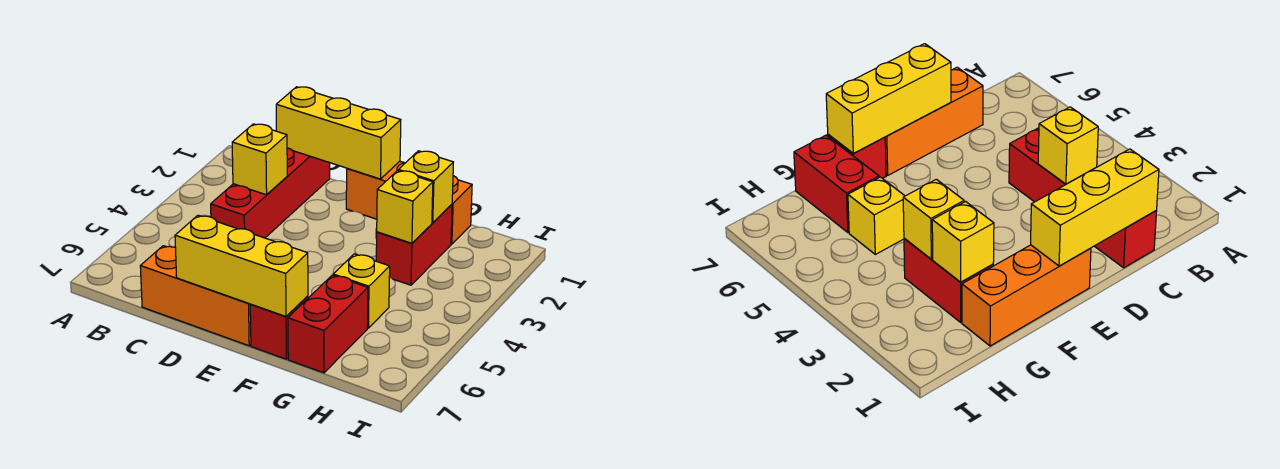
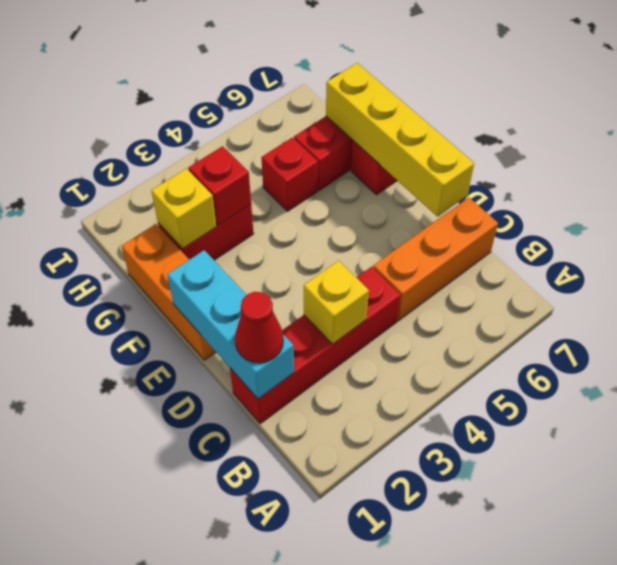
yellow 1x3 brick [276,87,401,179] -> cyan 1x3 brick [167,250,294,399]
none -> red 1x1 cone [235,292,284,363]
orange 1x3 brick [140,246,251,346] -> orange 1x3 brick turned to [373,198,498,321]
yellow 1x3 brick [175,215,308,316] -> yellow 1x4 brick [326,63,474,216]
yellow 1x1 brick [377,170,433,243] -> red 1x1 brick [188,146,251,225]
yellow 1x1 brick [333,254,390,328] -> red 1x1 brick [261,137,318,211]

